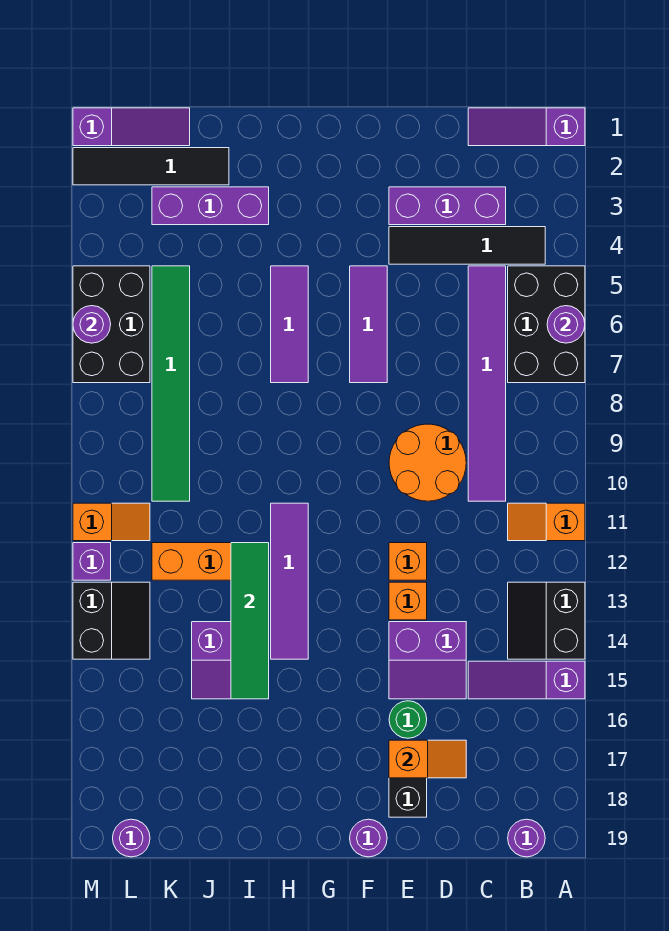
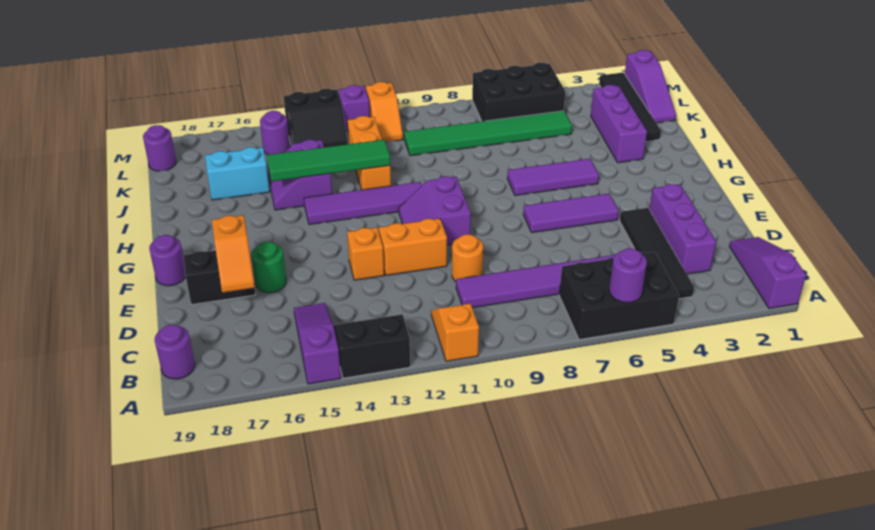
orange 2x2 round brick [389,424,466,501] -> orange 1x1 round brick [452,234,483,281]
purple 2x2 slope [389,622,466,699] -> purple 2x2 slope moved to [399,176,471,245]
orange 1x1 brick [389,543,427,580] -> orange 1x2 brick [379,218,447,275]
none -> cyan 1x2 brick [205,147,270,200]
purple 1x1 round brick [73,306,111,343] -> purple 1x1 round brick moved to [260,111,290,155]

